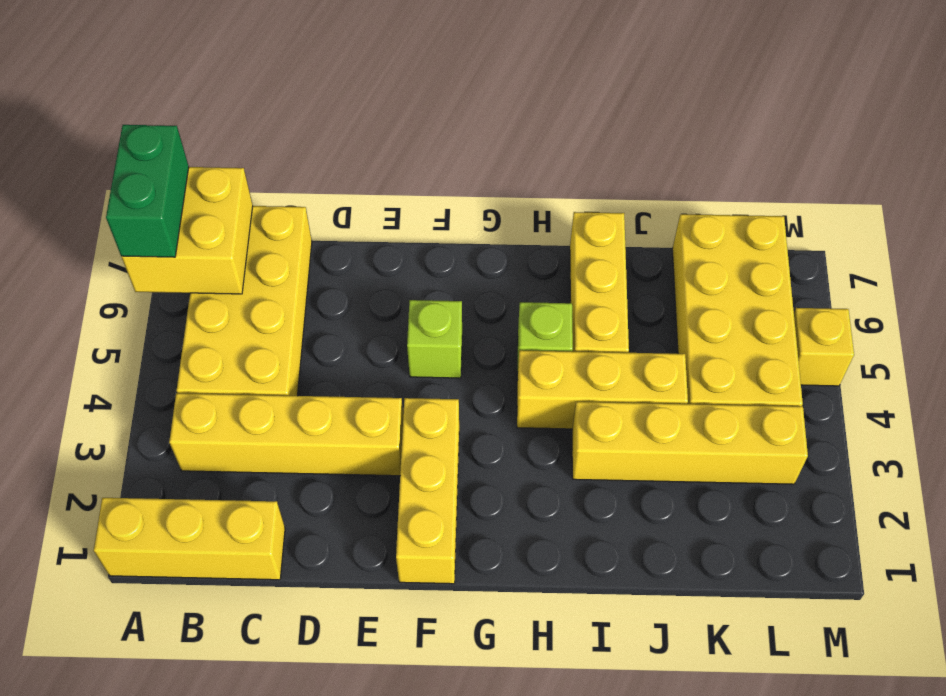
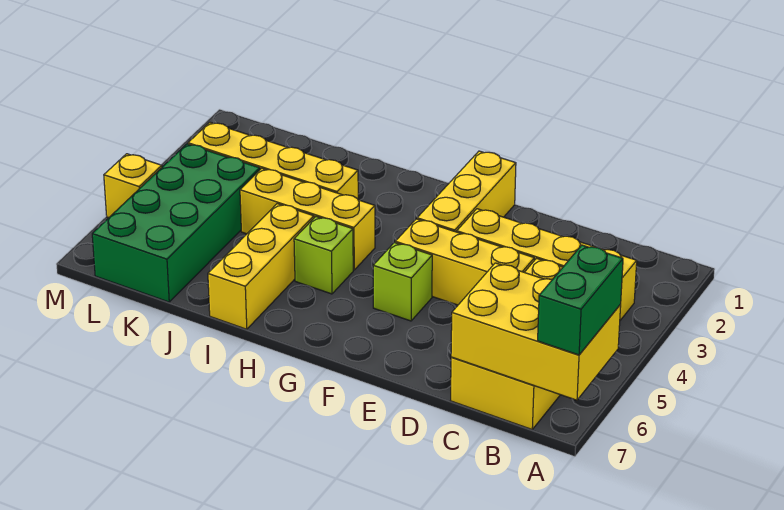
yellow 1x3 brick [94,498,285,580] -> yellow 1x3 brick moved to [395,219,534,305]
yellow 2x2 brick [121,167,253,294] -> yellow 2x3 brick [451,263,621,400]
yellow 2x4 brick [672,214,803,406] -> green 2x4 brick [92,144,260,302]

